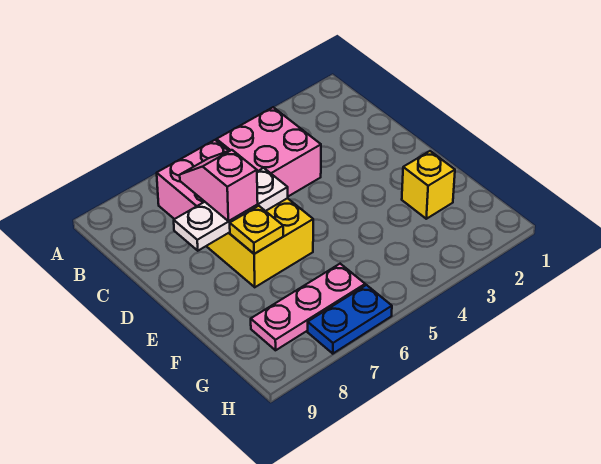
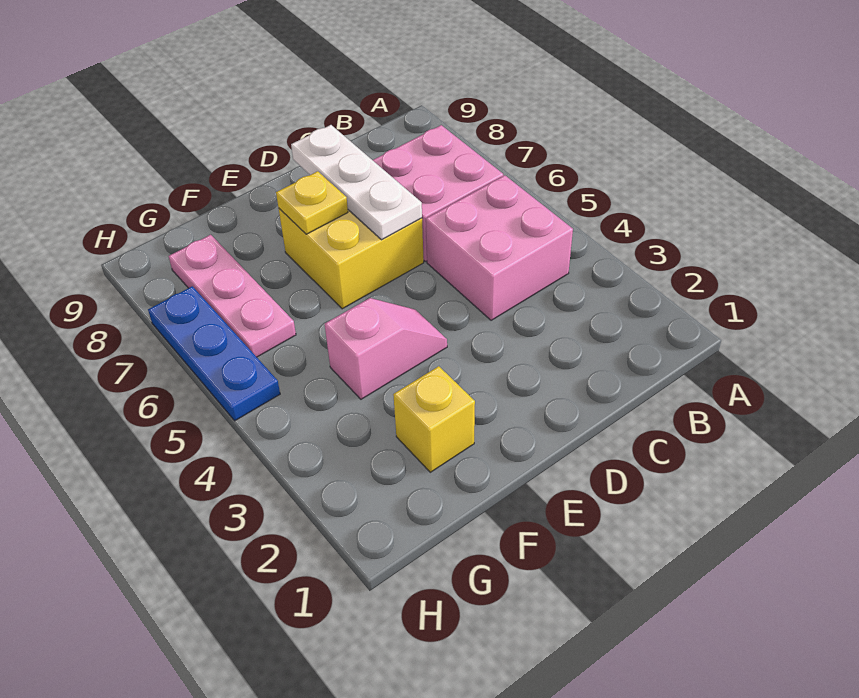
pink 1x2 slope [180,150,258,221] -> pink 1x2 slope moved to [325,298,447,399]
blue 1x2 plate [308,285,392,354] -> blue 1x3 plate [148,286,280,421]

